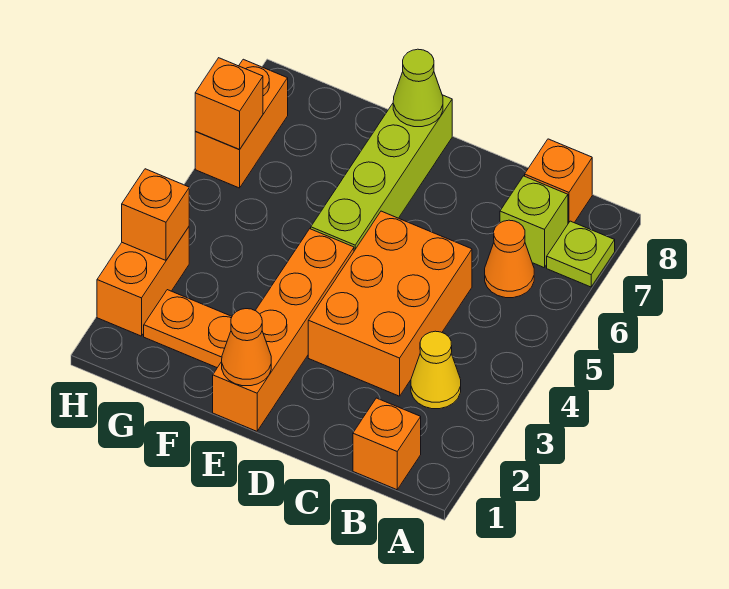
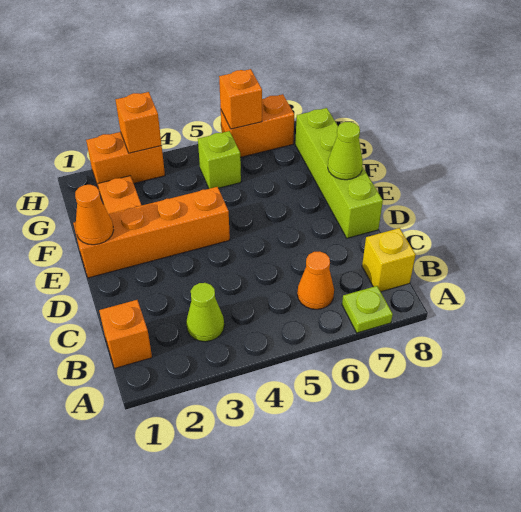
yellow 1x1 cone [411,331,461,409] -> lime 1x1 cone [186,283,224,342]
lime 1x1 brick [500,176,568,268] -> lime 1x1 brick moved to [198,131,241,189]
orange 1x1 brick [525,139,592,223] -> yellow 1x1 brick [362,228,416,292]
orange 2x3 brick [308,211,472,396] -> none
lime 1x4 brick [311,95,452,251] -> lime 1x4 brick turned to [295,108,383,238]

